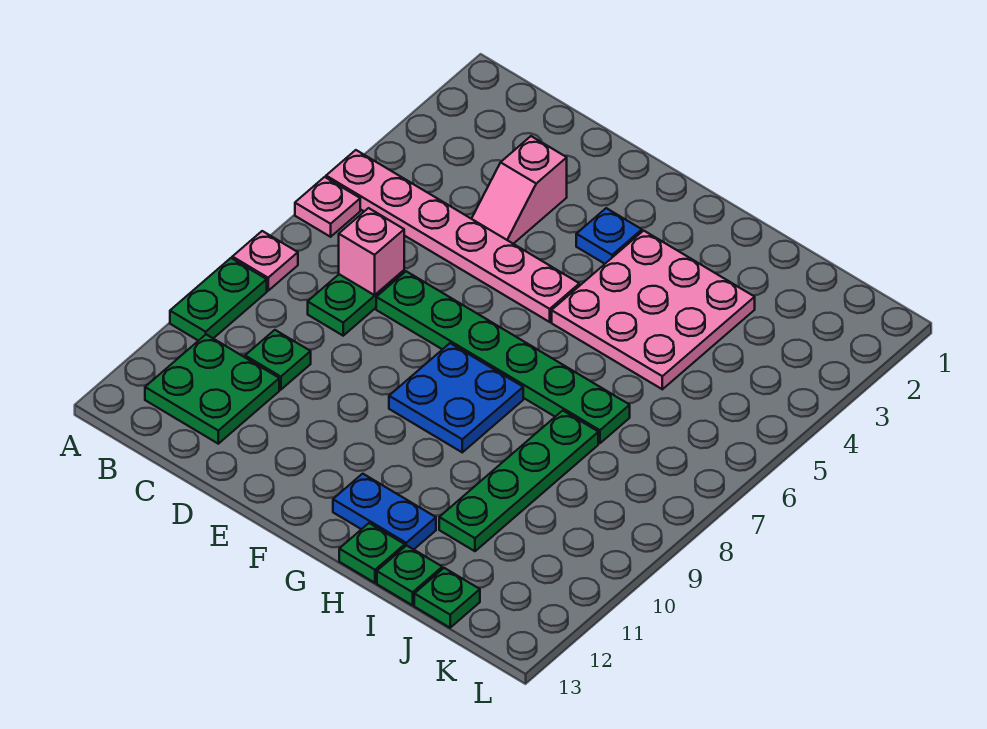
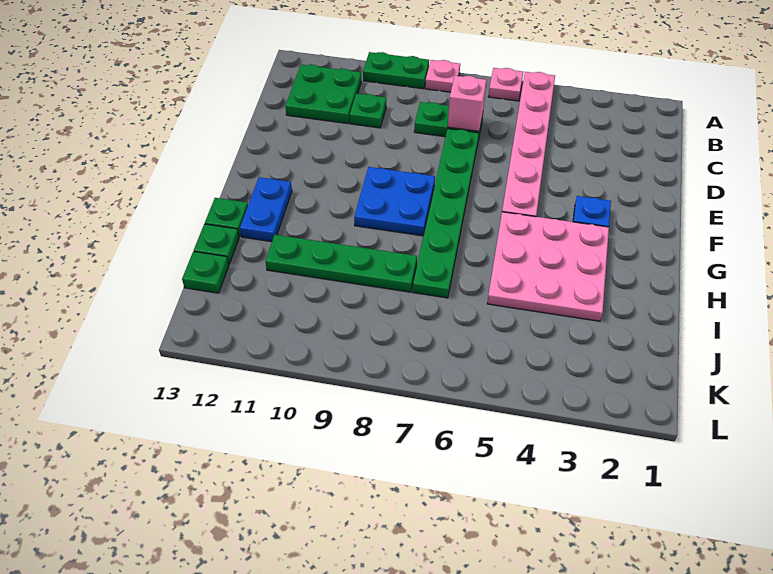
pink 1x2 slope [472,136,567,244] -> none

